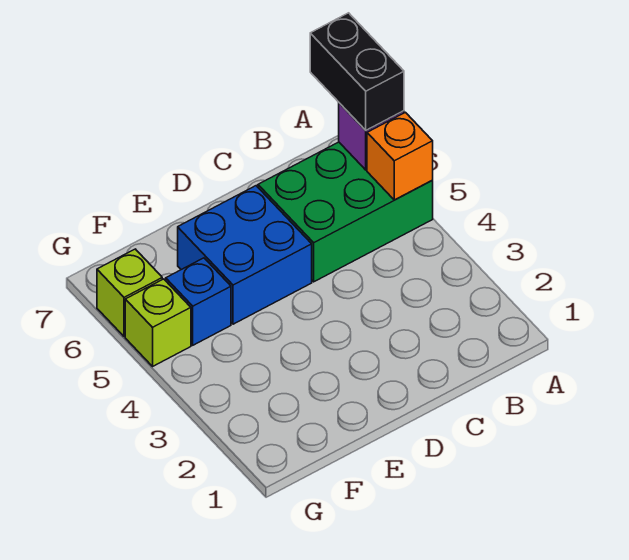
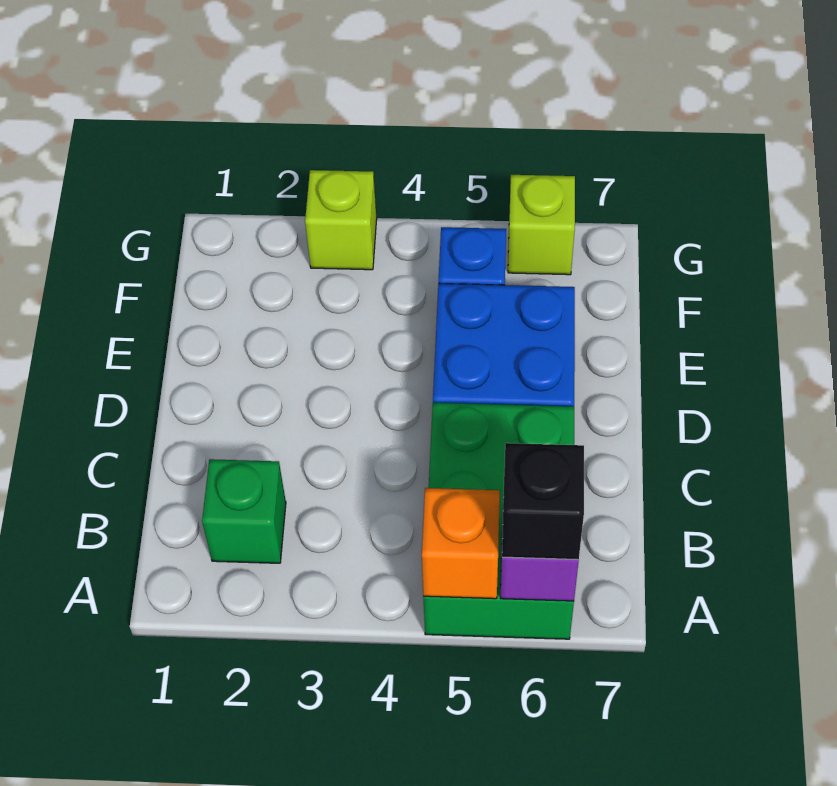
black 1x2 brick [310,13,404,130] -> black 1x1 brick [502,443,584,560]
none -> green 1x1 brick [202,459,286,563]
lime 1x1 brick [125,279,191,366] -> lime 1x1 brick moved to [305,170,377,270]

